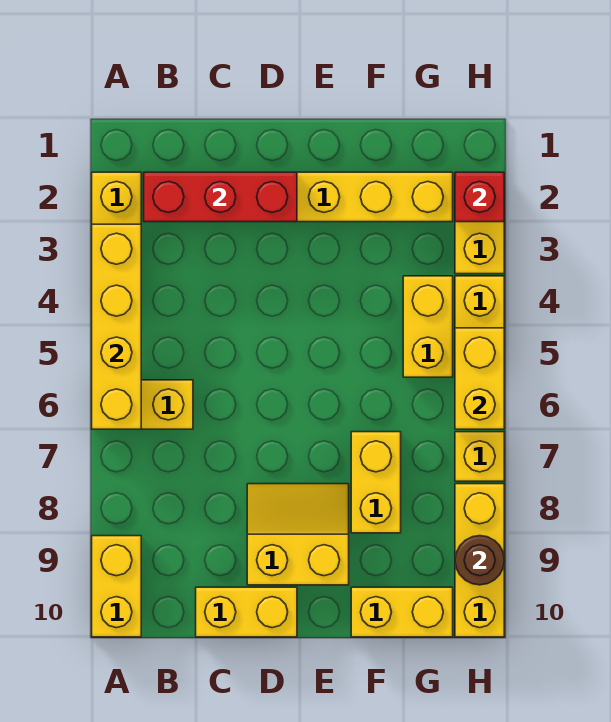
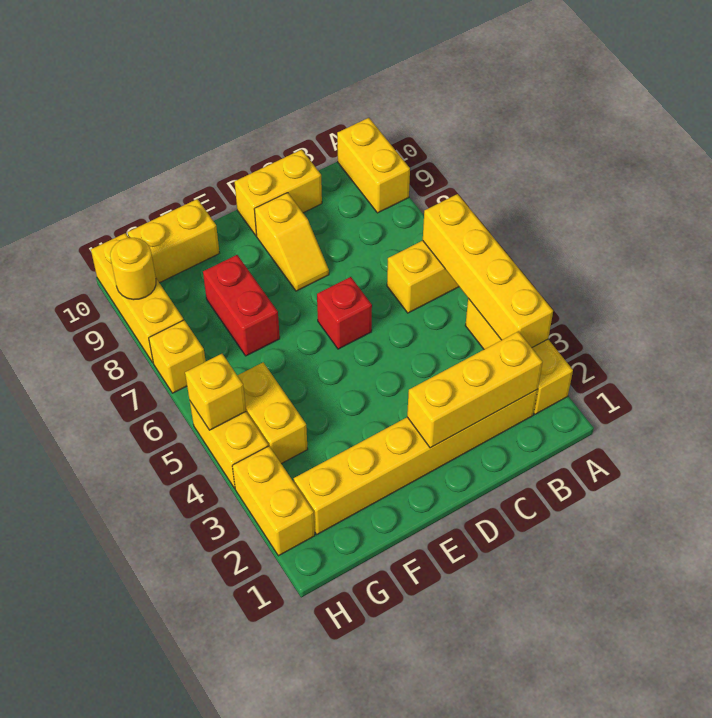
red 1x3 brick [144,172,297,222] -> yellow 1x3 brick [407,331,542,448]
yellow 2x2 slope [247,484,349,585] -> yellow 1x2 slope [254,193,329,291]
yellow 1x2 brick [351,432,401,533] -> red 1x2 brick [203,255,280,356]
red 1x1 brick [455,172,504,222] -> red 1x1 brick moved to [317,277,372,349]
yellow 1x2 brick [455,328,504,429] -> yellow 1x1 brick [185,354,246,430]
brown 1x1 round brick [455,536,504,585] -> yellow 1x1 round brick [110,238,156,300]

